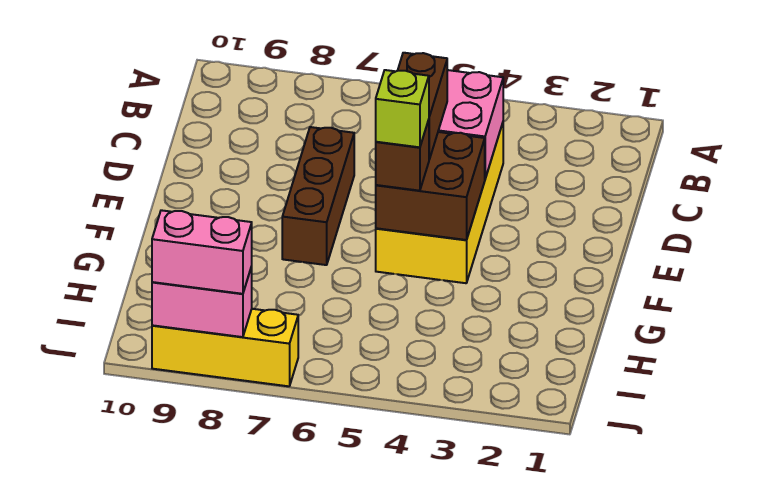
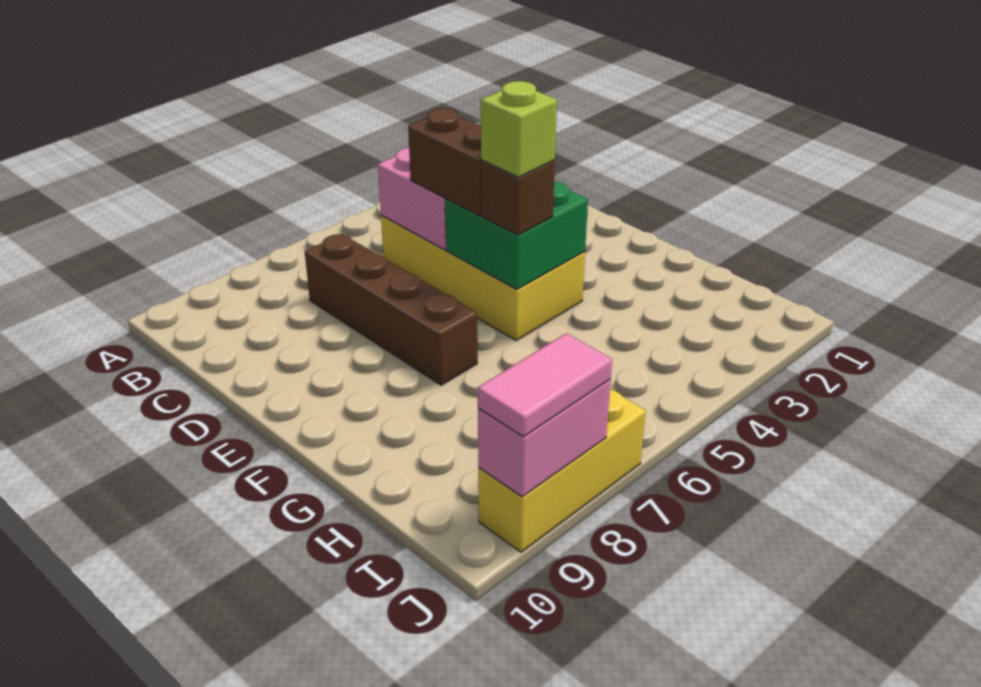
brown 1x3 brick [282,127,354,265] -> brown 1x4 brick [305,234,478,385]
brown 2x2 brick [376,132,485,240] -> green 2x2 brick [445,182,588,289]
pink 1x2 brick [152,210,252,294] -> pink 1x2 tile [478,333,612,437]

